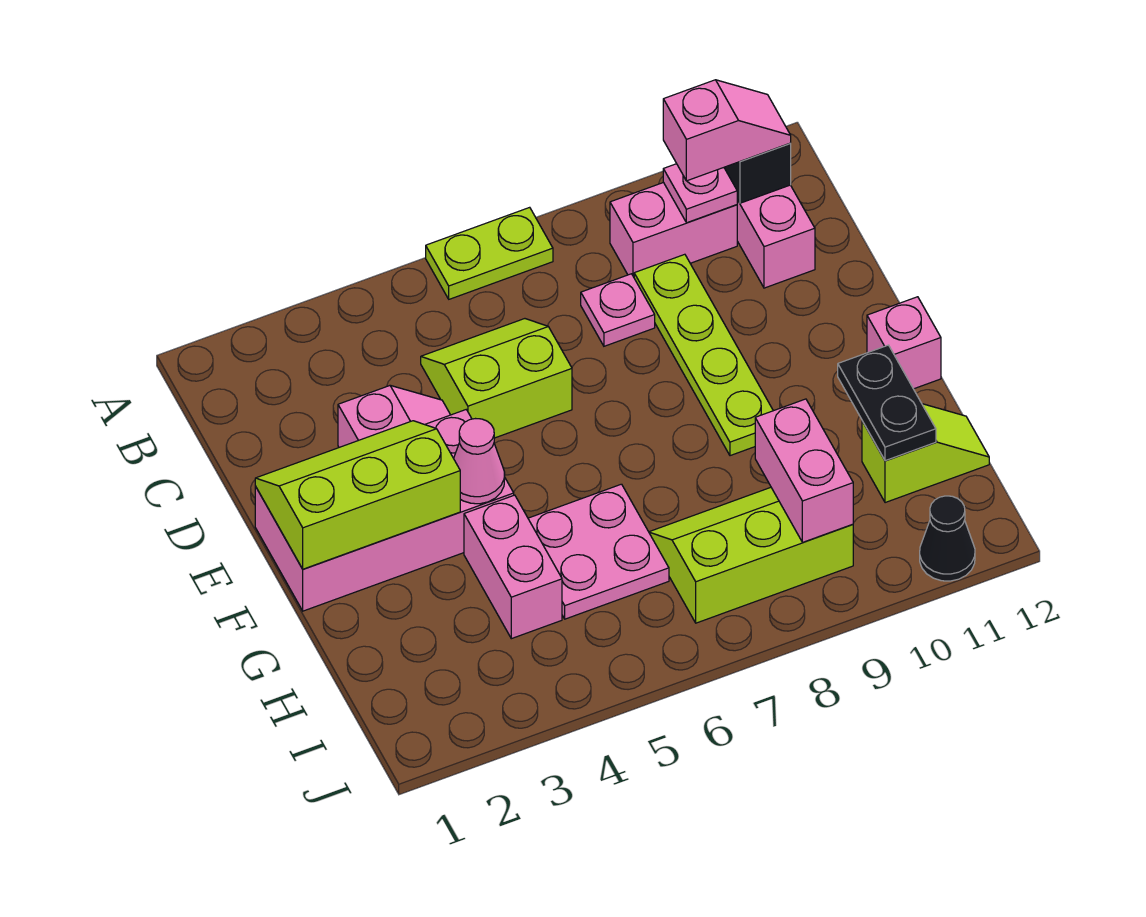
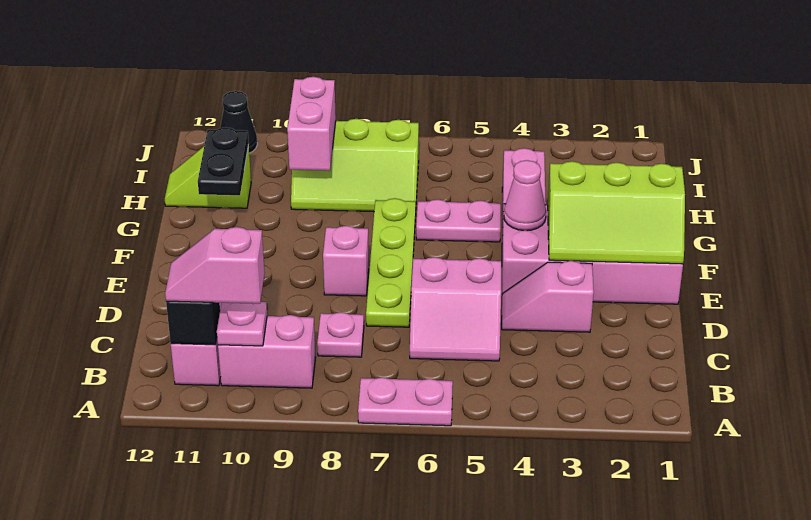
lime 1x2 plate [426,207,553,299] -> pink 1x2 plate [358,377,453,426]
lime 2x2 slope [421,319,572,438] -> pink 2x2 slope [410,257,501,361]
lime 1x4 plate [634,254,773,456] -> lime 1x4 plate moved to [366,198,416,327]
pink 1x1 brick [867,297,941,389] -> pink 1x1 brick moved to [323,226,369,296]
pink 2x2 plate [528,484,669,619] -> pink 1x2 plate [416,199,501,242]

